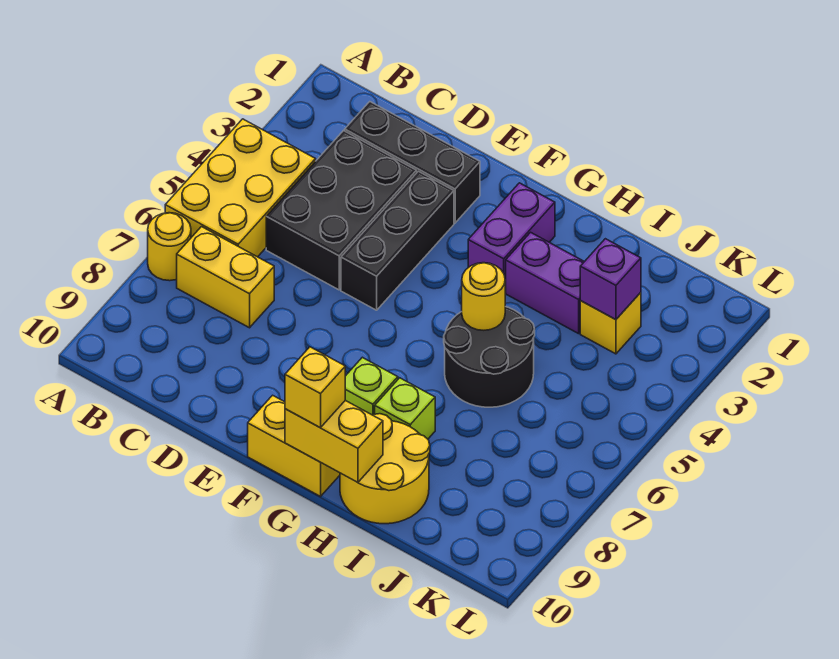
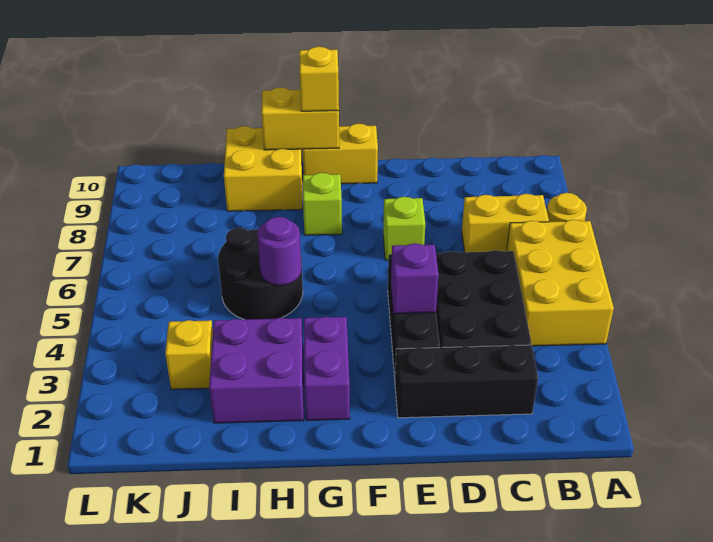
purple 1x2 brick [506,232,584,334] -> purple 2x2 brick [209,318,304,423]
yellow 1x1 round brick [462,263,505,330] -> purple 1x1 round brick [257,217,301,285]
lime 1x1 brick [375,378,435,439] -> lime 1x1 brick moved to [383,197,425,260]
yellow 2x2 round brick [340,414,430,524] -> yellow 2x2 brick [224,126,302,211]
purple 1x1 brick [580,239,641,320] -> purple 1x1 brick moved to [391,243,439,314]

